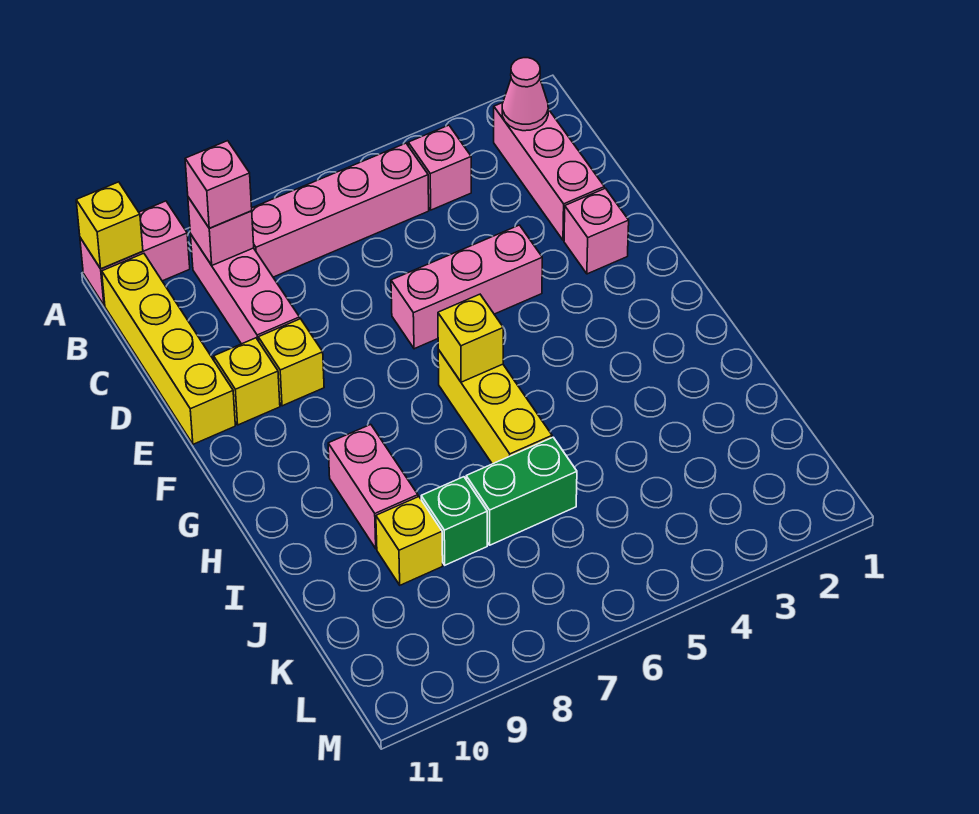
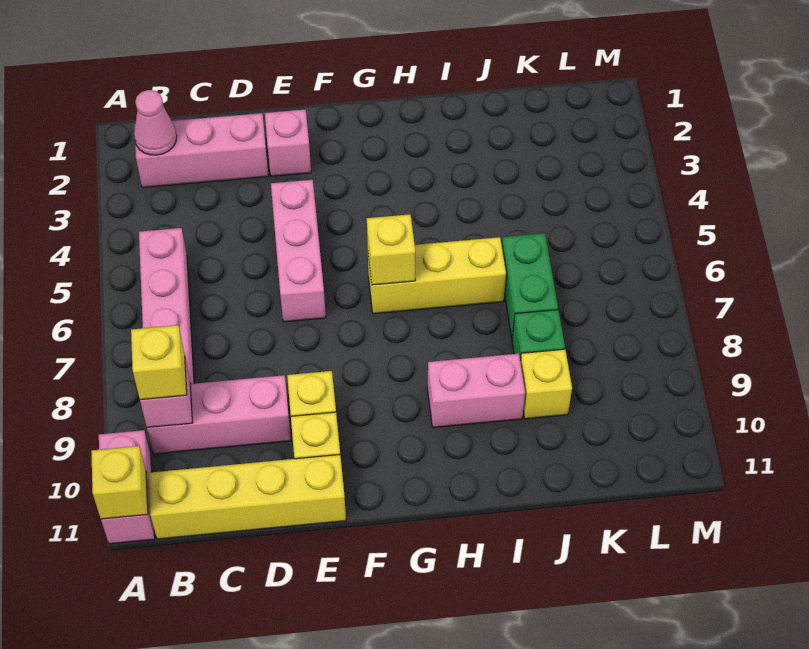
pink 1x1 brick [408,125,471,210] -> none
pink 1x1 brick [185,141,252,228] -> yellow 1x1 brick [131,325,187,400]

